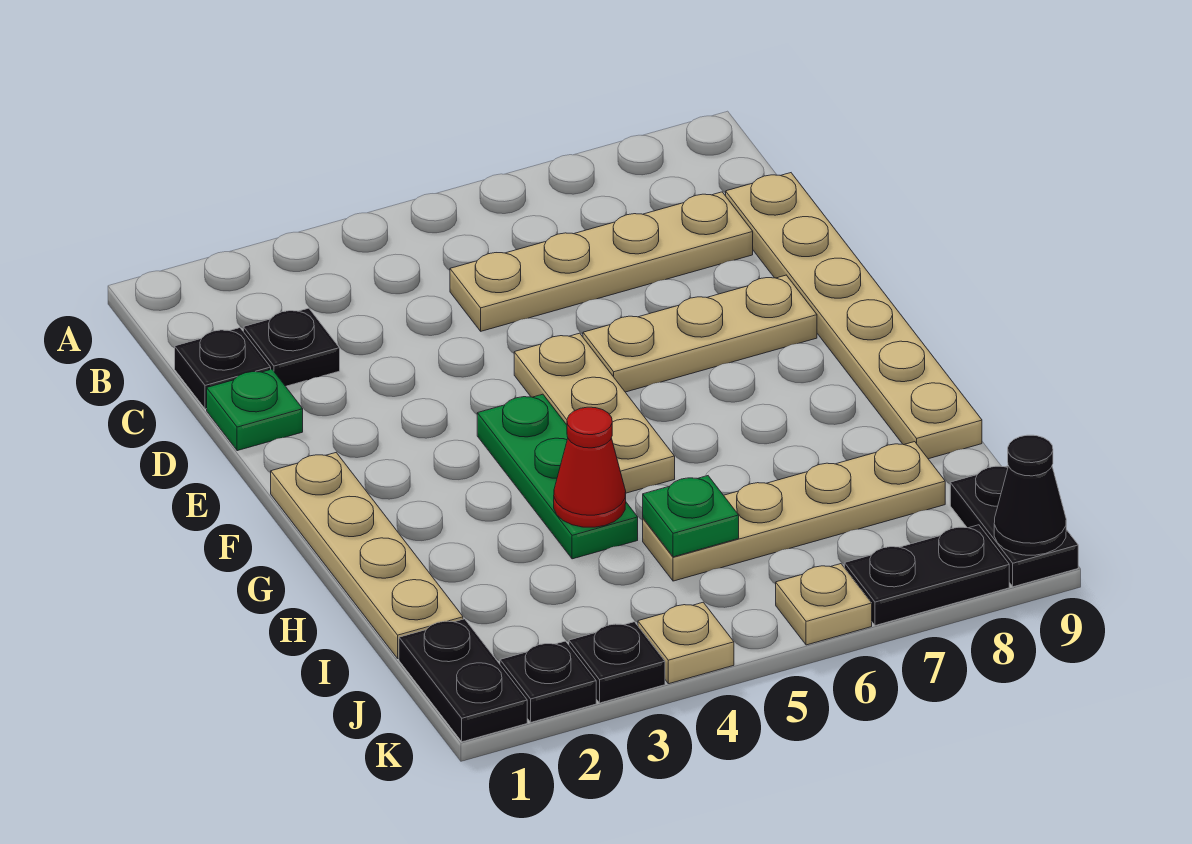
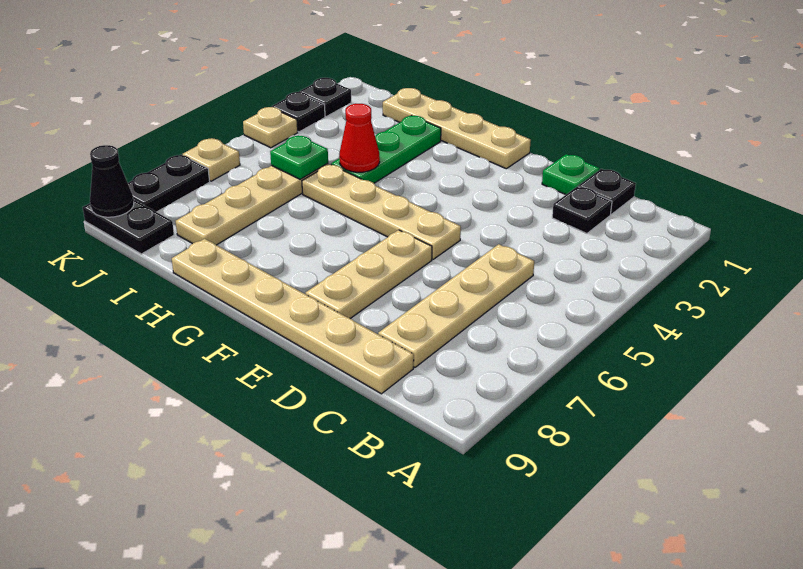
tan 1x3 plate [514,333,675,493] -> tan 1x4 plate [302,164,461,259]
green 1x3 plate [477,394,638,559] -> green 1x3 plate turned to [331,116,441,183]
black 1x2 plate [399,619,527,742] -> none

